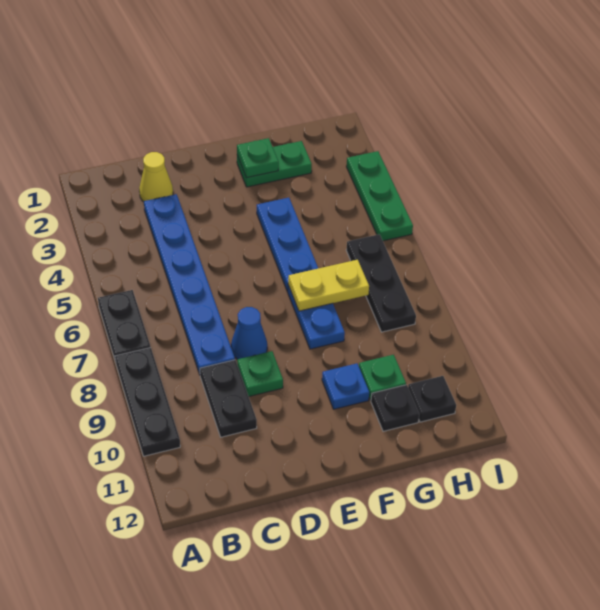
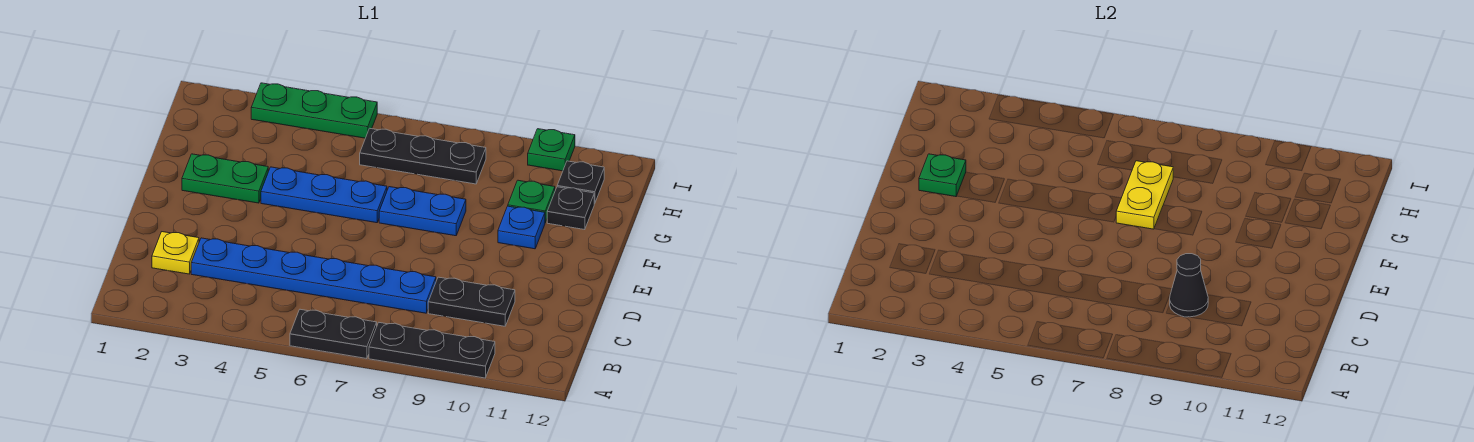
yellow 1x1 cone [139,152,173,202] -> yellow 1x1 plate [152,232,199,274]
none -> black 1x1 cone [1170,254,1208,317]
blue 1x1 cone [231,307,267,359] -> none
green 1x1 plate [237,351,283,397] -> green 1x1 plate moved to [528,129,575,171]
green 1x2 plate [237,141,312,187] -> green 1x2 plate turned to [182,154,268,203]

